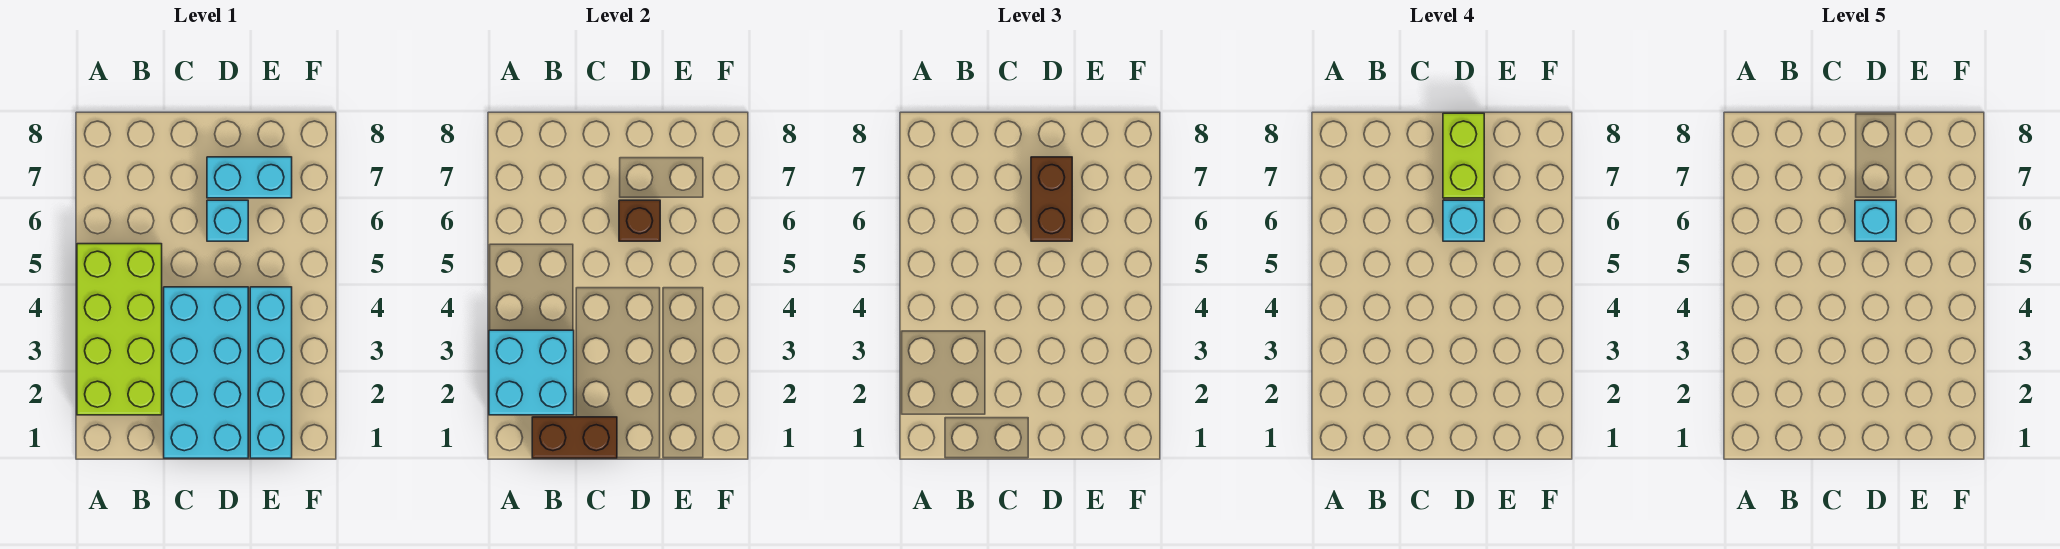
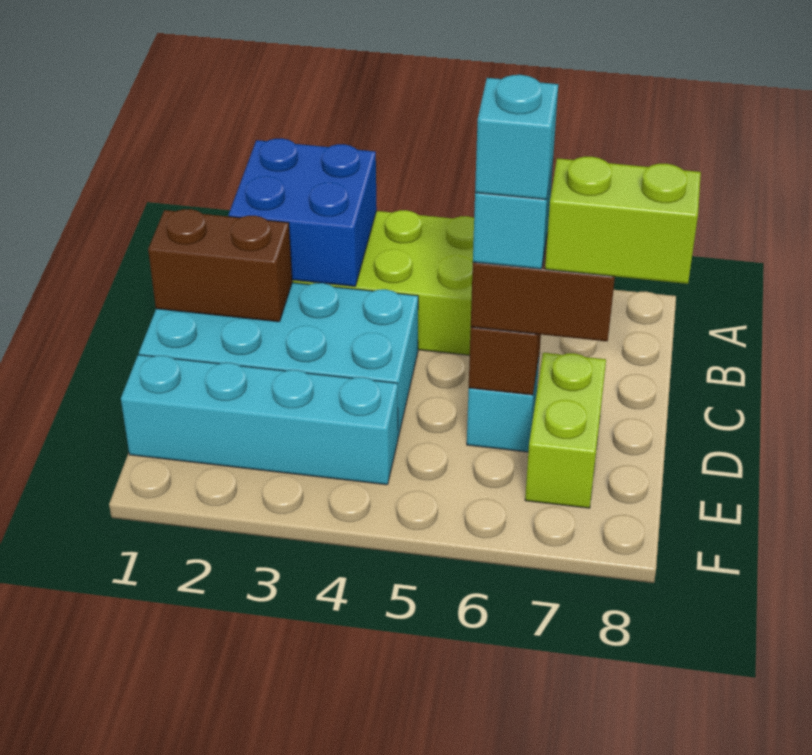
cyan 2x2 brick [489,330,574,415] -> blue 2x2 brick [229,138,377,286]
brown 1x2 brick [532,417,617,458] -> brown 1x2 brick turned to [148,209,292,322]
cyan 1x2 brick [207,157,292,198] -> lime 1x2 brick [525,353,606,508]

